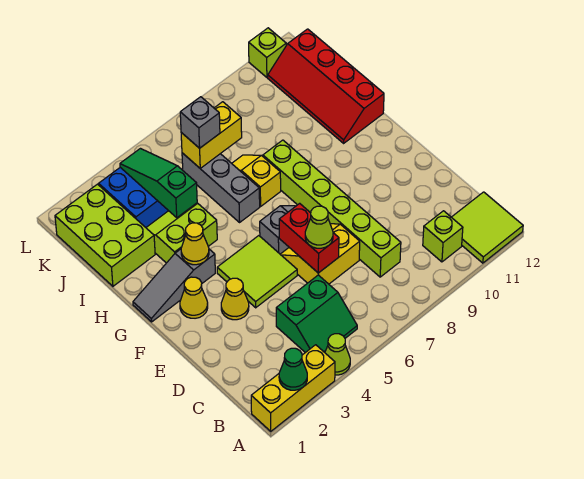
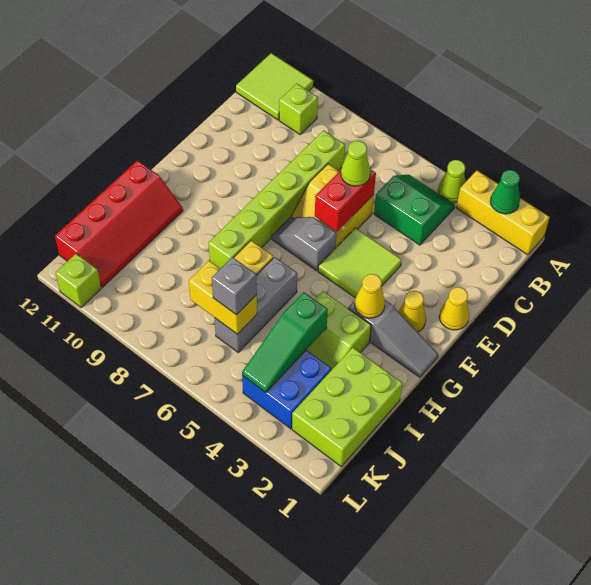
yellow 1x1 cone [221,278,249,320] -> yellow 1x1 cone moved to [439,287,469,330]

